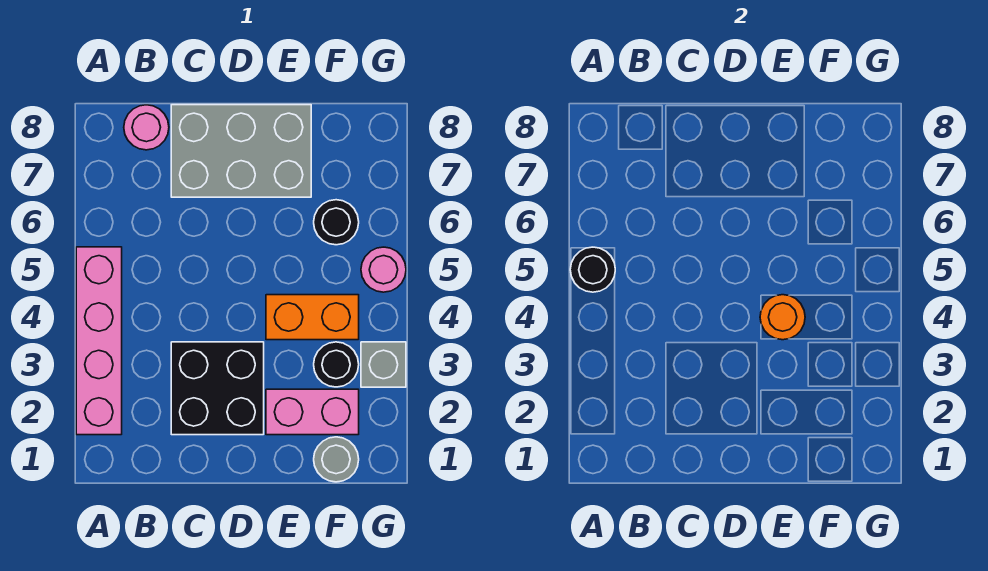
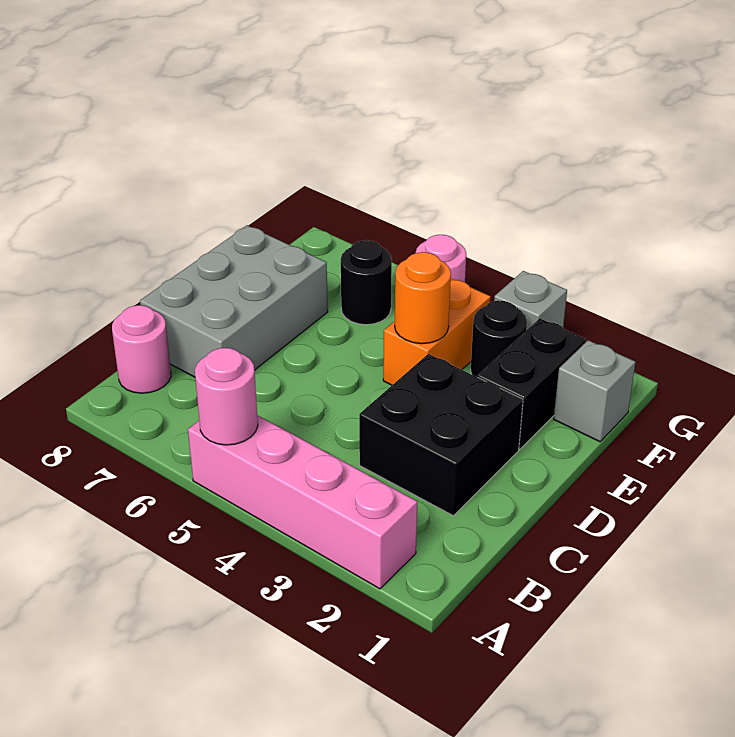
black 1x1 round brick [570,247,615,292] -> pink 1x1 round brick [195,348,258,445]
pink 1x2 brick [266,389,359,435] -> black 1x2 brick [478,318,586,449]
grey 1x1 round brick [314,437,359,482] -> grey 1x1 brick [554,340,636,442]

